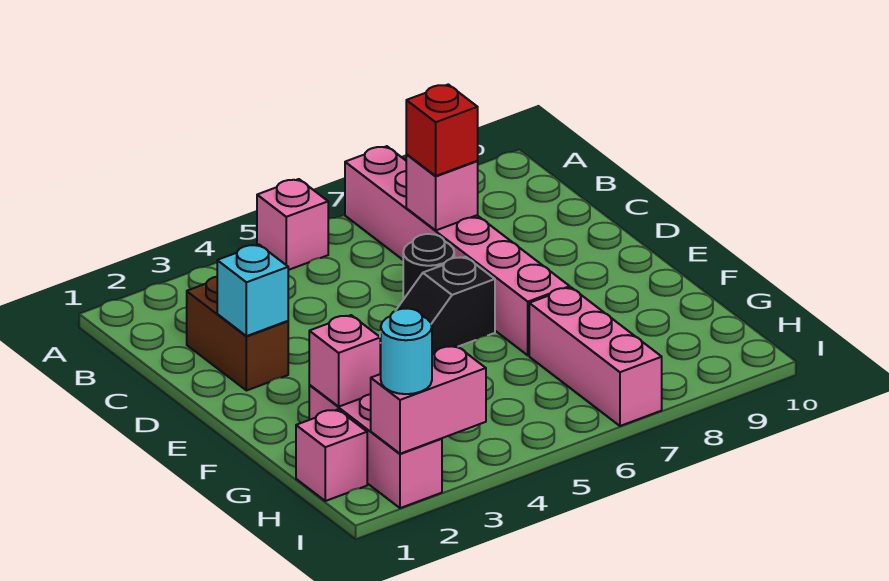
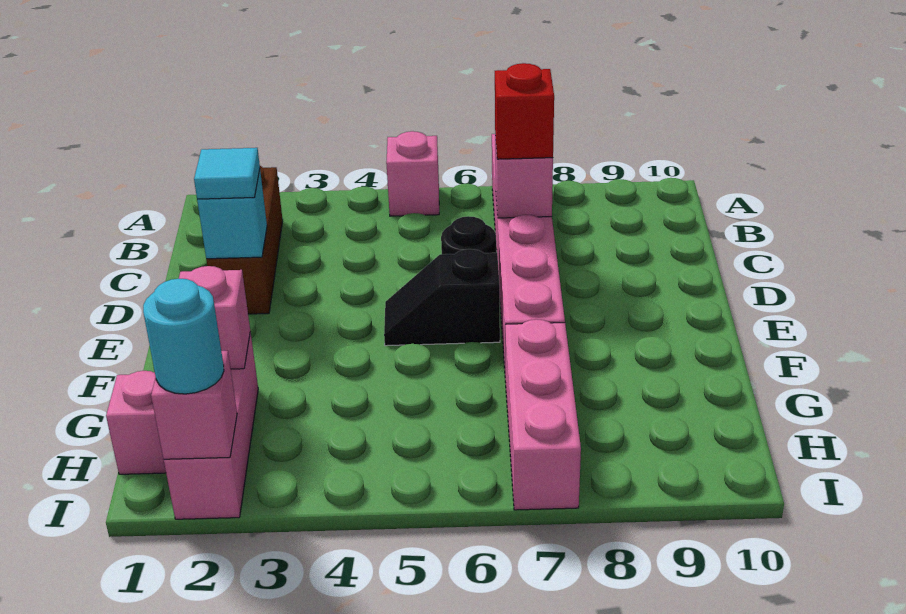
brown 1x2 brick [187,277,288,391] -> brown 1x3 brick [206,166,283,314]
none -> cyan 1x1 tile [194,148,260,199]
pink 1x2 brick [371,346,486,454] -> pink 1x1 brick [151,351,237,459]

